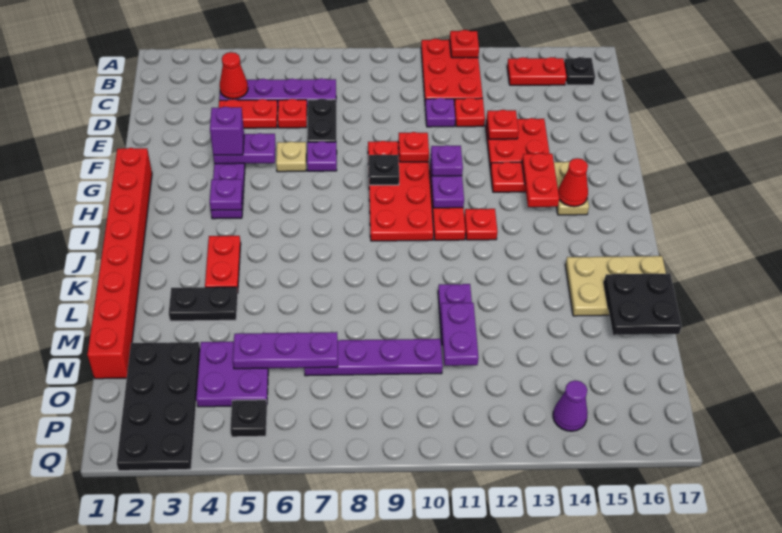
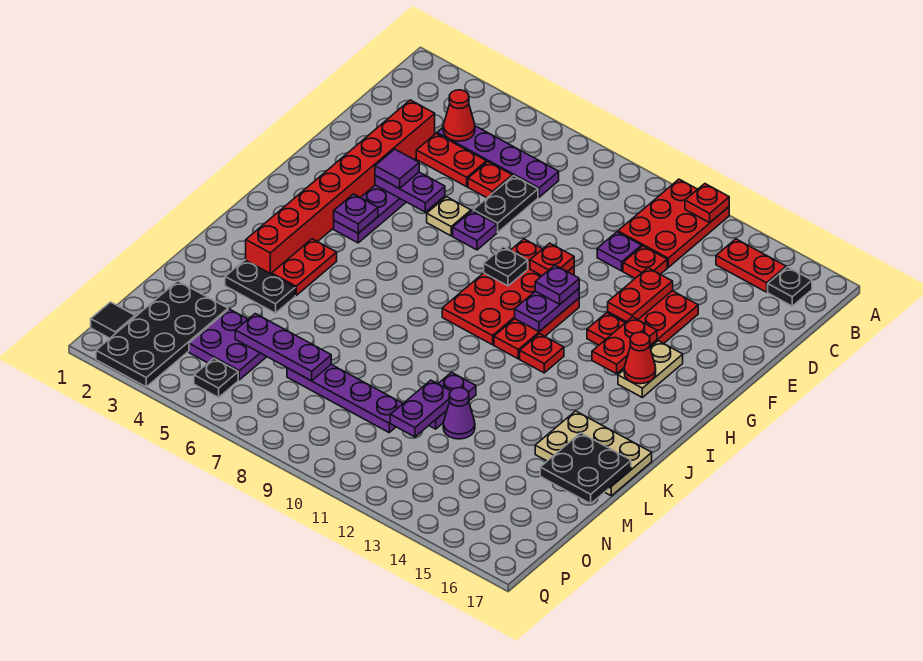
red 1x1 plate [487,110,519,139] -> red 1x2 plate [608,268,673,322]
purple 1x1 brick [210,107,244,155] -> purple 1x1 tile [375,149,419,189]
red 1x8 brick [87,148,152,379] -> red 1x8 brick moved to [246,100,435,274]
none -> black 1x1 tile [91,302,135,338]
purple 1x1 cone [553,380,588,431] -> purple 1x1 cone moved to [443,388,475,439]

